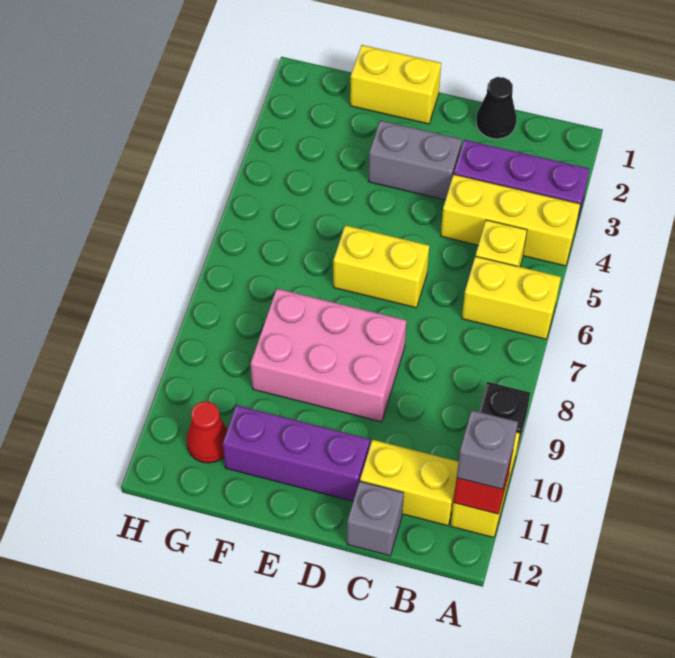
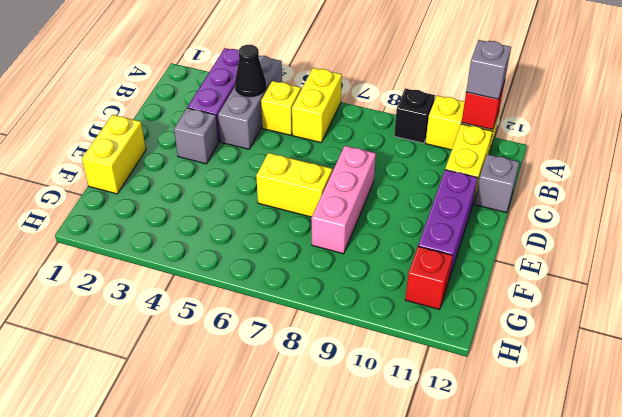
yellow 1x3 brick [441,174,580,266] -> grey 1x3 brick [218,56,282,149]
black 1x1 cone [476,77,517,139] -> black 1x1 cone moved to [235,45,266,97]
grey 1x2 brick [369,120,462,200] -> grey 1x1 brick [174,108,219,164]
yellow 1x2 brick [333,225,429,308] -> yellow 1x2 brick turned to [256,153,332,217]
pink 2x3 brick [251,289,406,422] -> pink 1x3 brick [312,146,376,254]
red 1x1 cone [186,401,228,463] -> red 1x1 brick [405,246,453,309]

